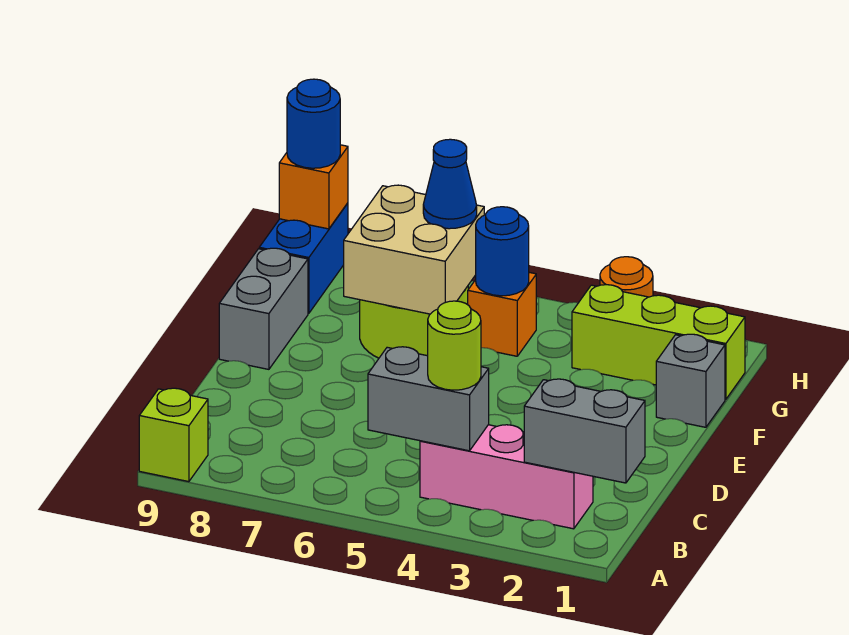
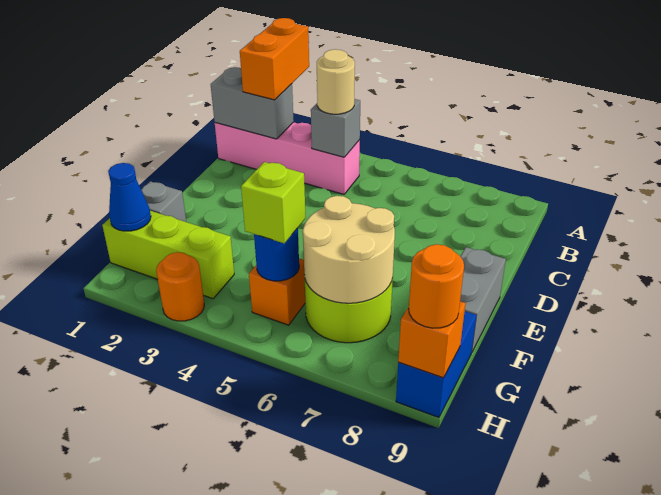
none -> orange 1x2 brick [240,18,309,100]
lime 1x1 brick [139,388,208,482] -> lime 1x1 brick moved to [241,162,306,243]
pink 1x3 brick [420,425,593,529] -> pink 1x4 brick [215,122,360,194]
grey 1x2 brick [368,347,489,451] -> grey 1x1 brick [311,99,360,157]
lime 1x1 round brick [428,301,481,390] -> tan 1x1 round brick [317,49,355,114]
tan 2x2 brick [344,185,484,314] -> tan 2x2 round brick [303,196,395,303]
blue 1x1 cone [423,139,477,229] -> blue 1x1 cone moved to [108,163,151,231]
blue 1x1 round brick [287,79,340,168] -> orange 1x1 round brick [409,244,464,328]

